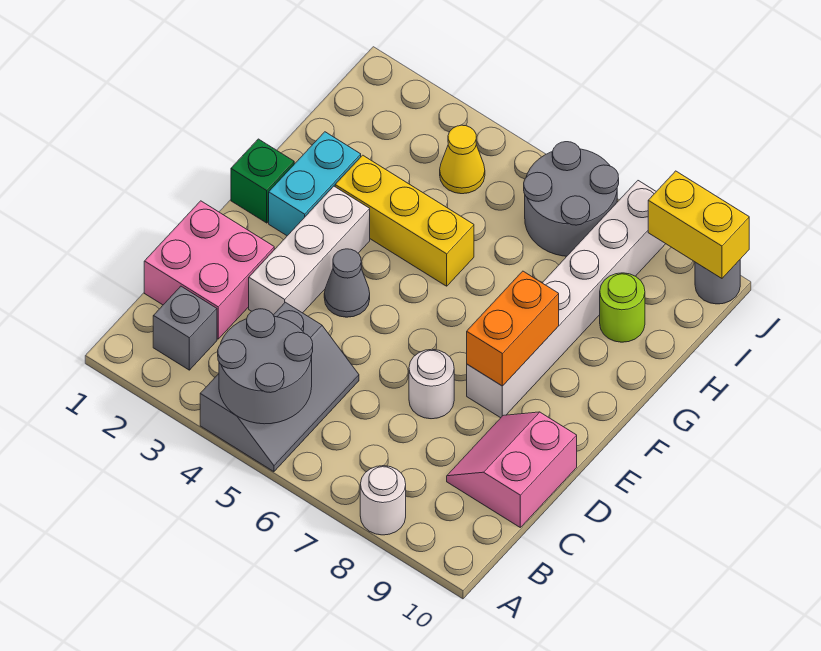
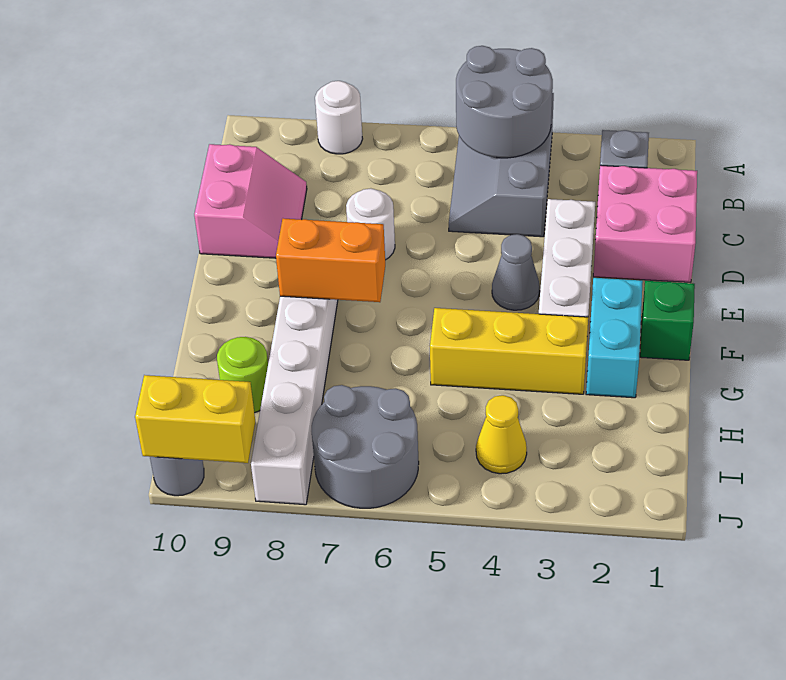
orange 1x2 brick [467,271,559,386] -> orange 1x2 brick turned to [276,219,385,302]

